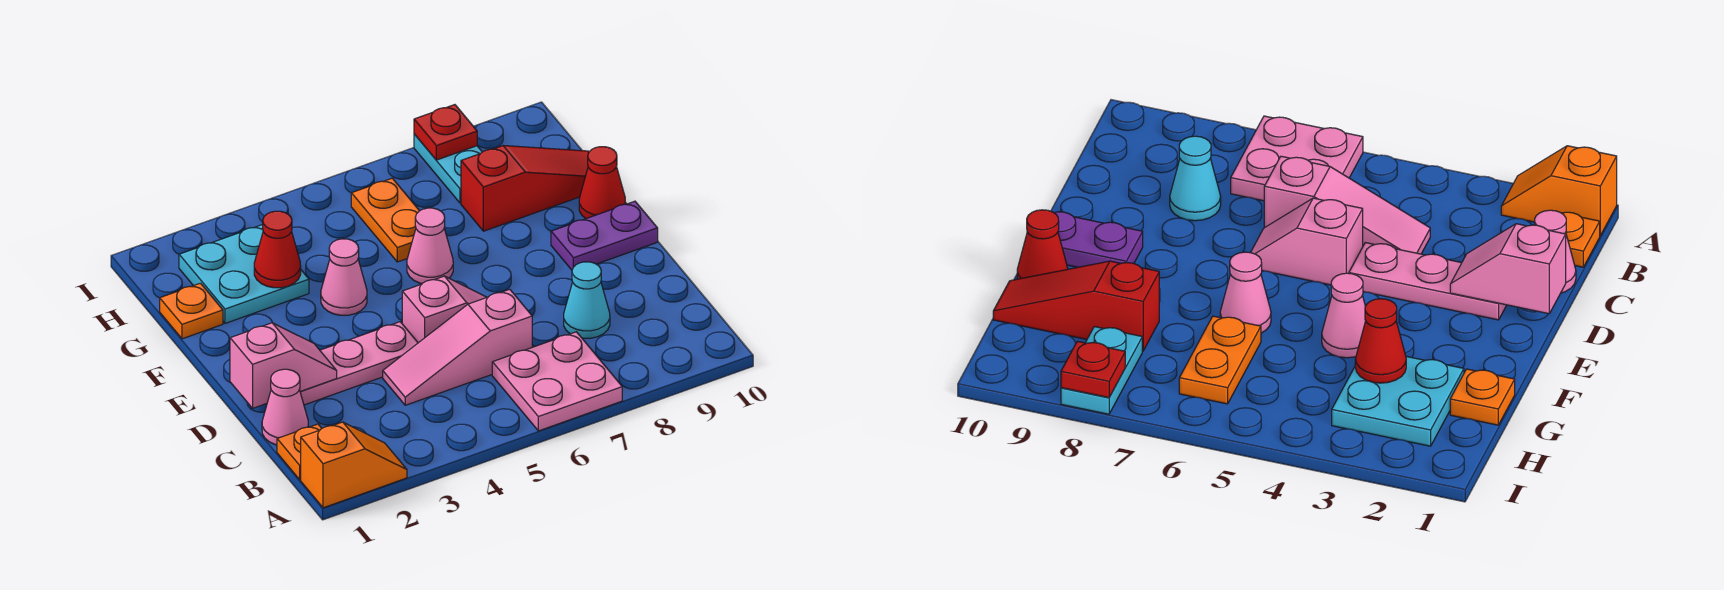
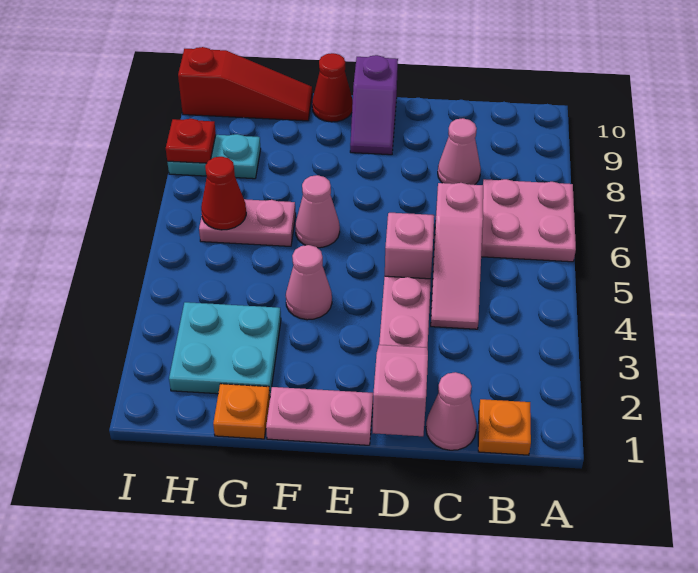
orange 1x2 slope [301,422,407,508] -> none
cyan 1x1 cone [564,262,610,338] -> pink 1x1 cone [438,118,481,185]
none -> pink 1x2 plate [266,387,373,445]
purple 1x2 plate [551,201,658,270] -> purple 1x2 slope [350,55,398,155]
red 1x1 cone [254,211,301,288] -> red 1x1 cone moved to [201,157,246,230]
orange 1x2 plate [351,178,419,262] -> pink 1x2 plate [199,199,296,246]
red 1x3 slope [461,146,589,231] -> red 1x3 slope turned to [178,47,312,121]

